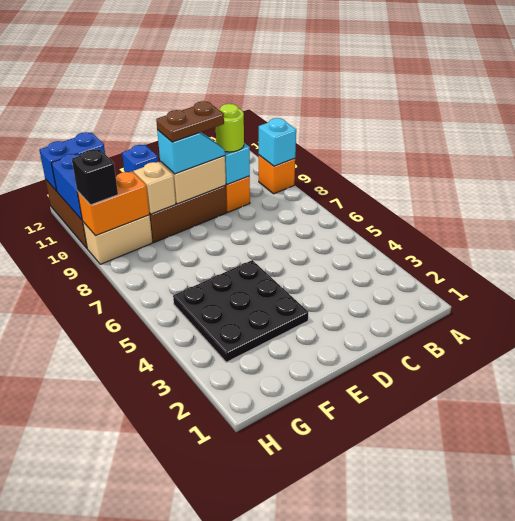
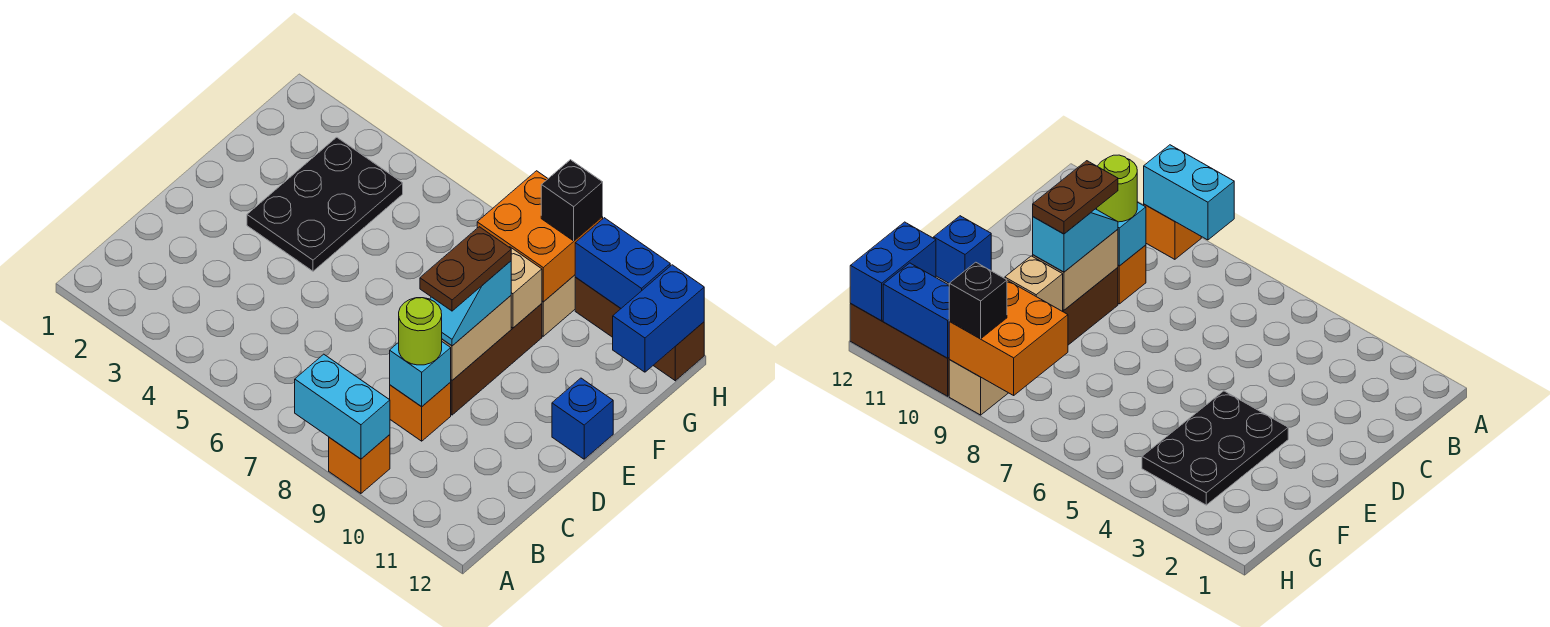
cyan 1x1 brick [259,118,296,166] -> cyan 1x2 brick [295,354,390,459]
black 3x3 plate [173,260,308,362] -> black 2x3 plate [247,137,403,271]
orange 1x2 brick [77,171,149,236] -> orange 2x2 brick [477,171,603,302]

